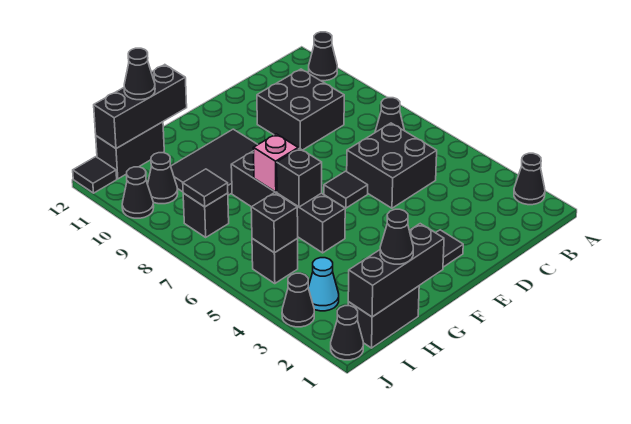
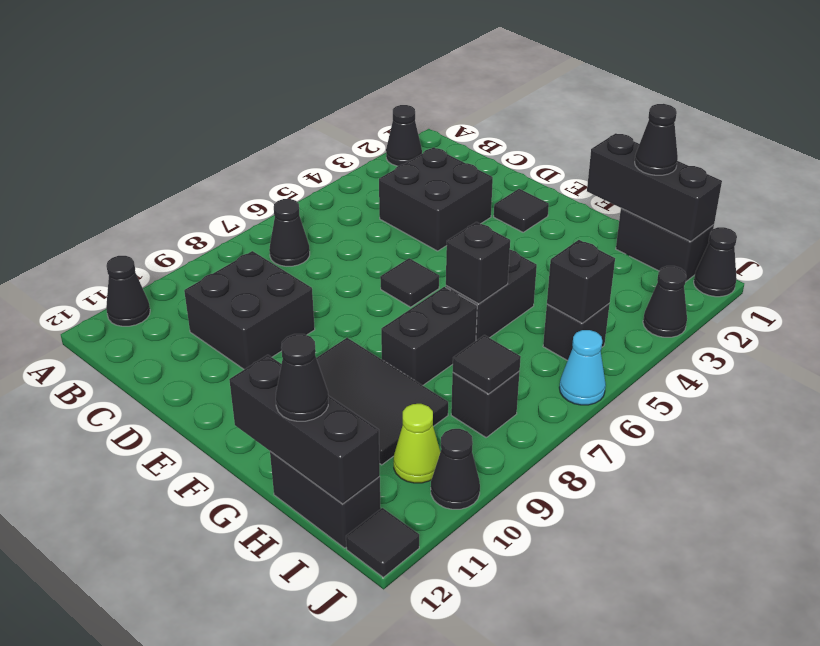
black 2x2 brick [347,123,437,208] -> black 2x2 brick moved to [379,147,493,251]
pink 1x1 brick [253,134,298,192] -> none
cyan 1x1 cone [308,258,339,311] -> cyan 1x1 cone moved to [559,330,606,405]
black 1x1 cone [148,153,178,204] -> lime 1x1 cone [394,404,440,483]

